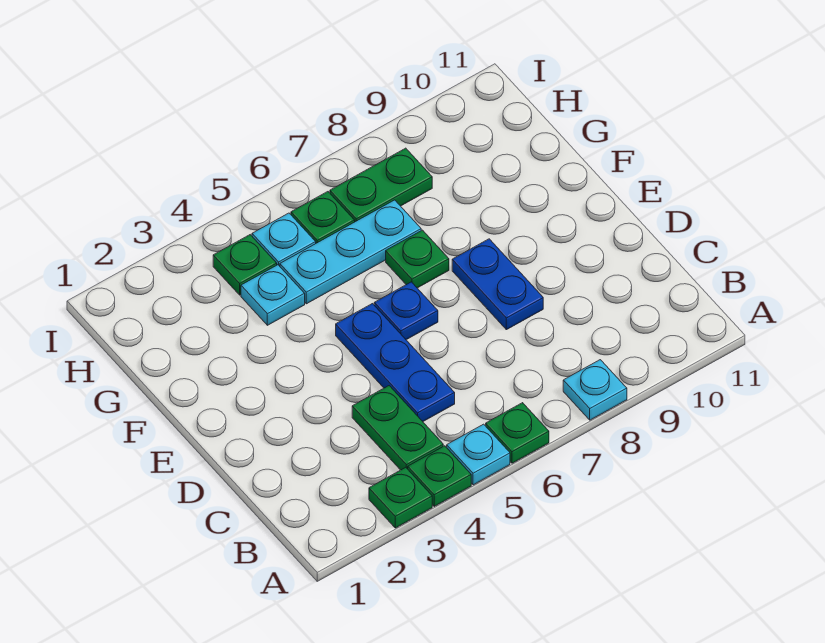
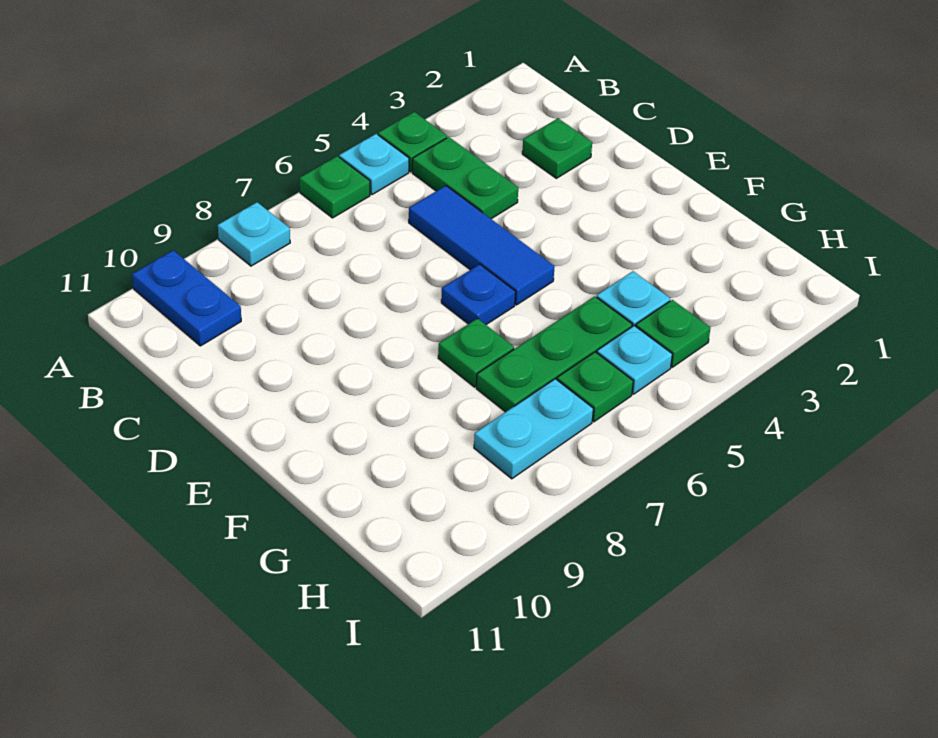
green 1x1 plate [369,467,432,528] -> green 1x1 plate moved to [522,119,592,178]
blue 1x3 plate [336,304,455,421] -> blue 1x3 tile [409,186,555,305]
blue 1x2 plate [452,239,543,330] -> blue 1x2 plate moved to [132,250,241,346]
cyan 1x3 plate [280,200,421,304] -> green 1x3 plate [476,296,632,412]
green 1x2 plate [330,148,432,222] -> cyan 1x2 plate [474,379,593,479]

